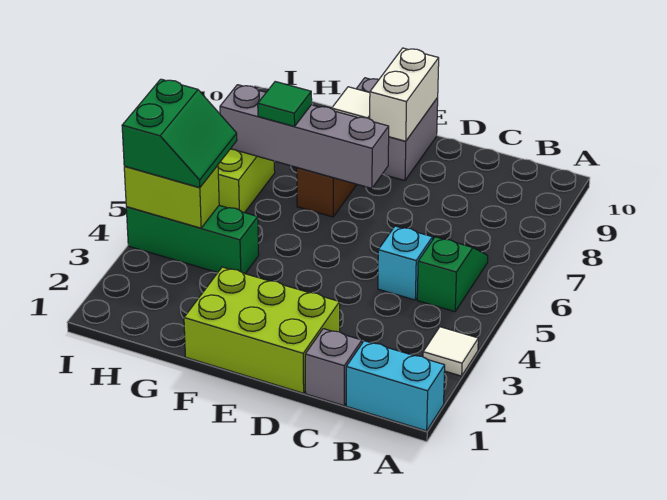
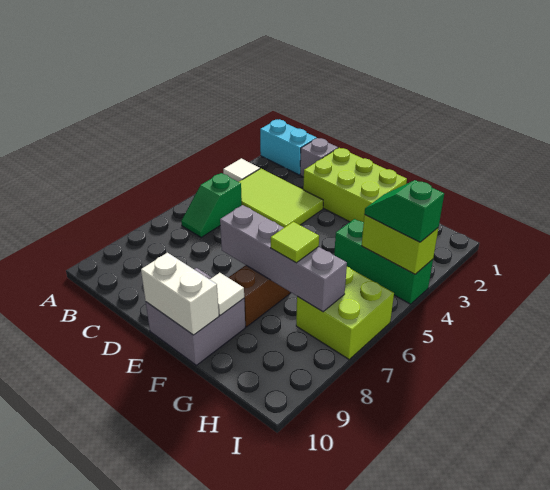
none -> lime 2x3 tile [239,169,323,228]
cyan 1x1 brick [378,226,433,300] -> none
white 1x2 brick [370,48,439,141] -> white 1x2 brick turned to [141,253,219,335]
green 1x1 tile [258,82,312,127] -> lime 1x1 tile [271,222,319,263]
green 2x2 slope [122,79,237,188] -> green 1x2 slope [364,180,444,242]

